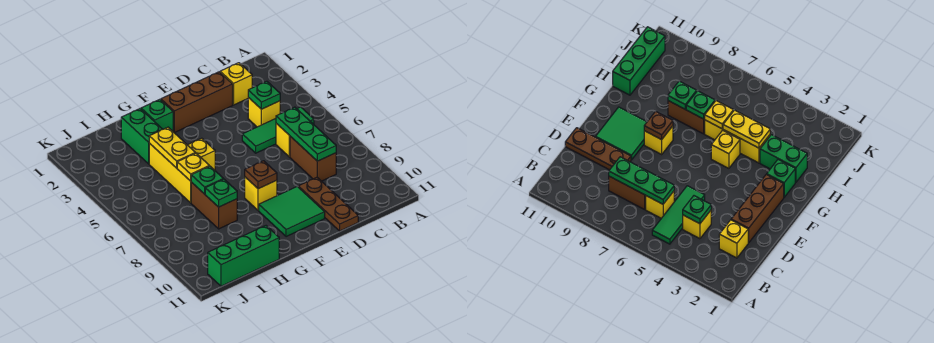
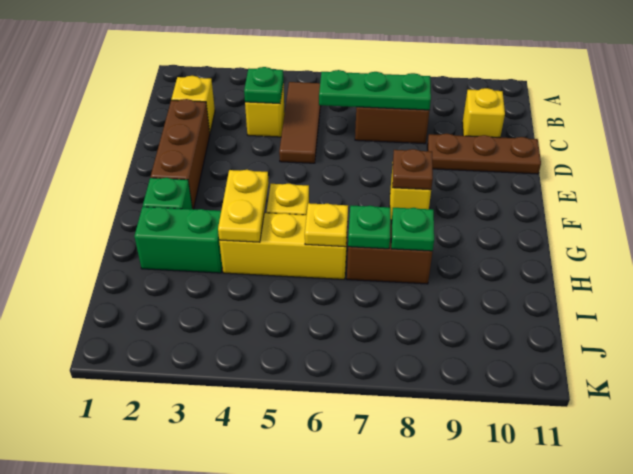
green 1x3 tile [242,107,314,153] -> brown 1x3 tile [279,82,321,163]
yellow 1x1 brick [276,123,290,157] -> yellow 1x1 brick moved to [462,88,505,137]
green 2x2 tile [259,186,325,237] -> none
yellow 1x2 plate [149,127,195,168] -> yellow 1x2 plate turned to [218,170,269,242]
green 1x3 brick [208,226,279,286] -> none

